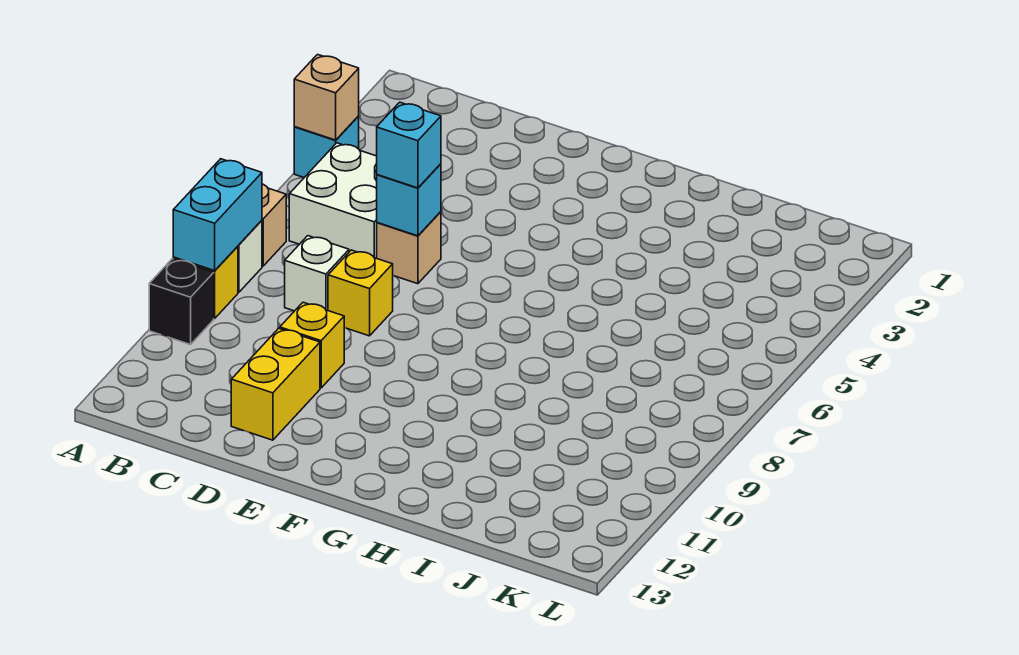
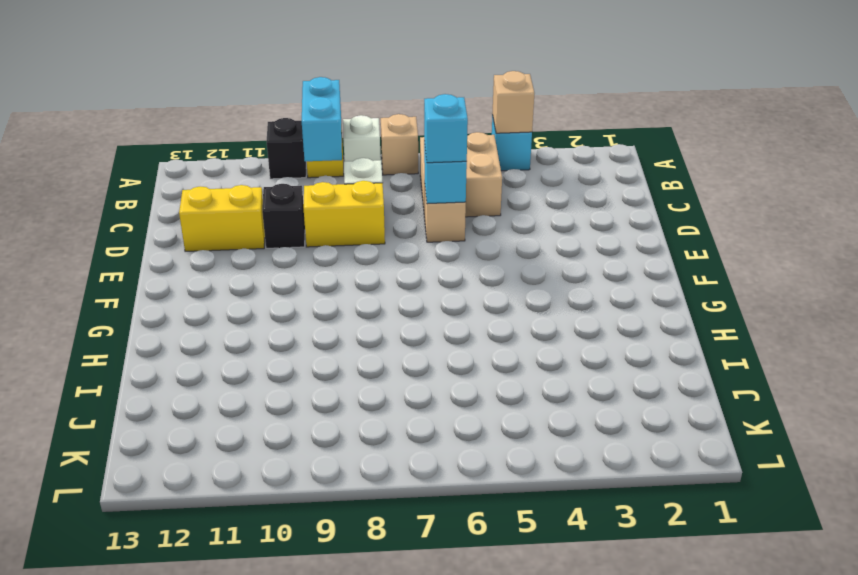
cyan 1x2 brick [173,159,262,271] -> cyan 1x2 brick turned to [302,77,342,162]
white 2x2 brick [289,143,377,258] -> tan 2x2 brick [420,132,502,218]
yellow 1x1 brick [328,250,393,336] -> yellow 1x2 brick [304,181,385,247]
yellow 1x1 brick [280,302,344,388] -> black 1x1 brick [262,184,305,248]

